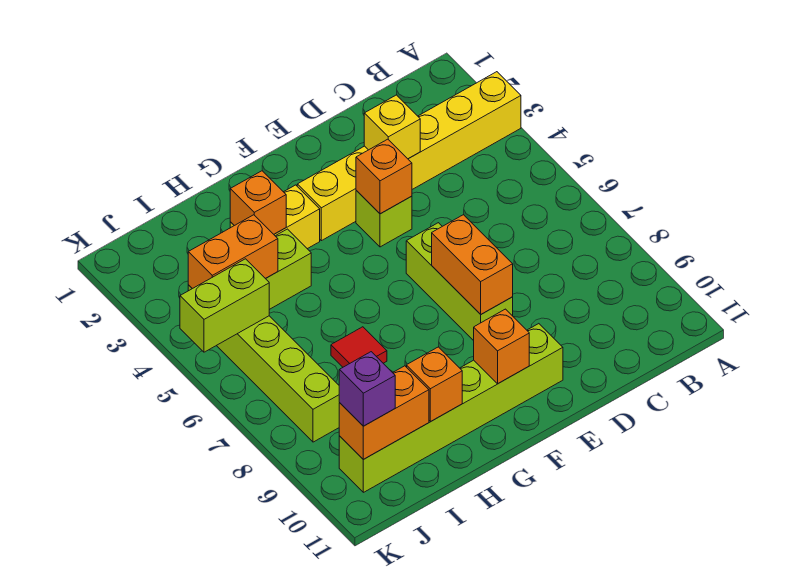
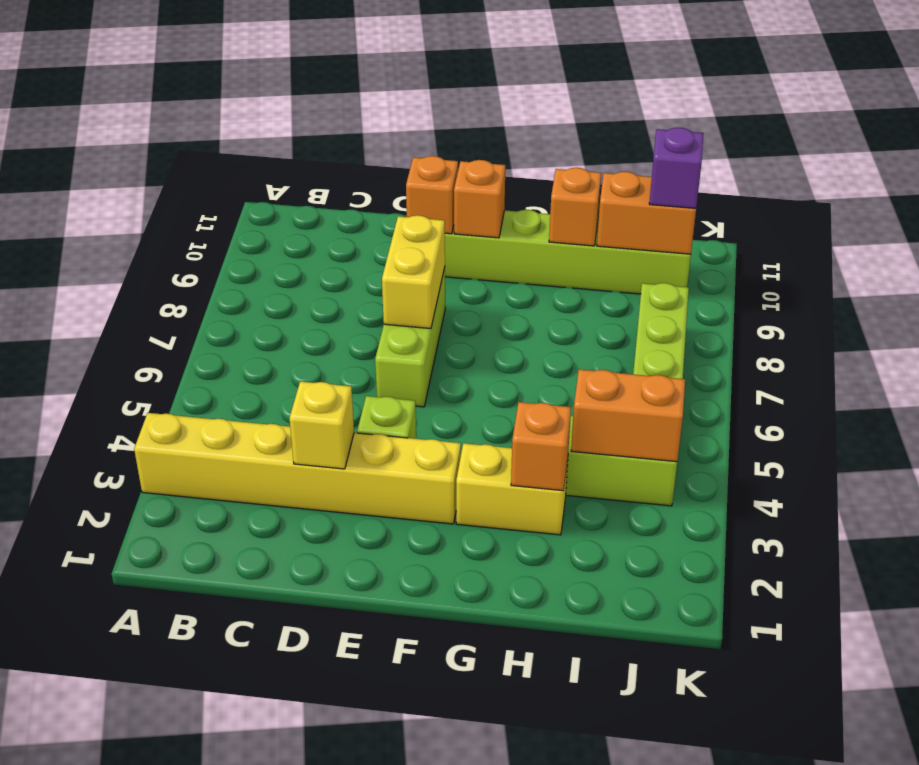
orange 1x1 brick [356,139,412,214] -> orange 1x1 brick moved to [406,156,458,234]
orange 1x2 brick [432,215,513,314] -> yellow 1x2 brick [382,215,445,329]
red 1x1 tile [331,327,387,367] -> none
lime 1x2 brick [180,259,269,352] -> none

